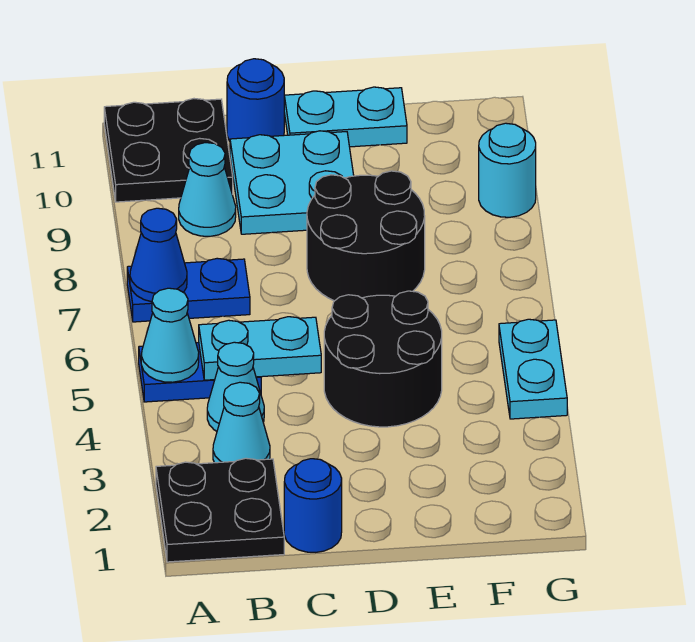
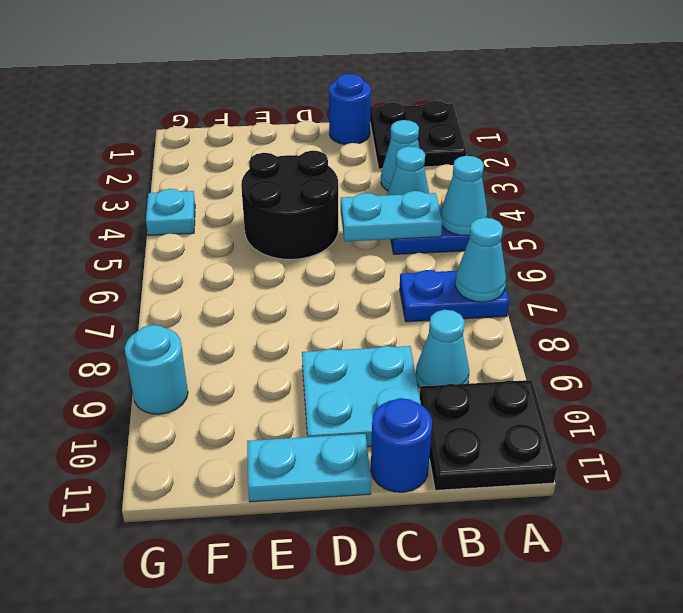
blue 1x1 cone [130,208,187,302] -> cyan 1x1 cone [455,218,506,302]
black 2x2 round brick [307,171,425,301] -> none
cyan 1x2 plate [499,319,567,419] -> cyan 1x1 plate [146,189,195,236]

